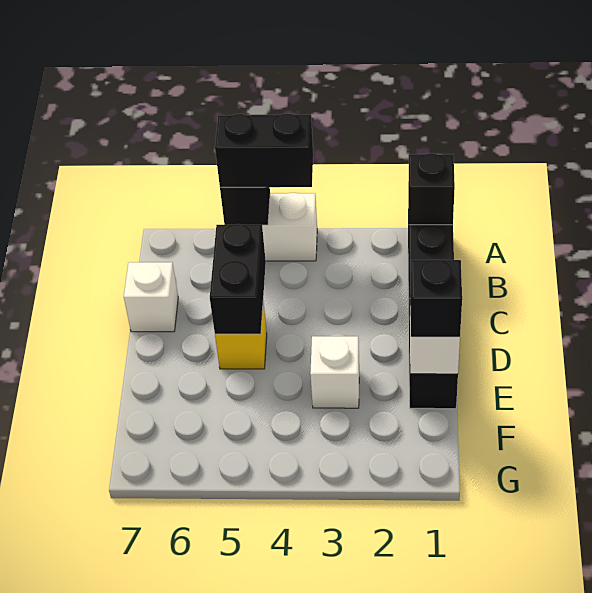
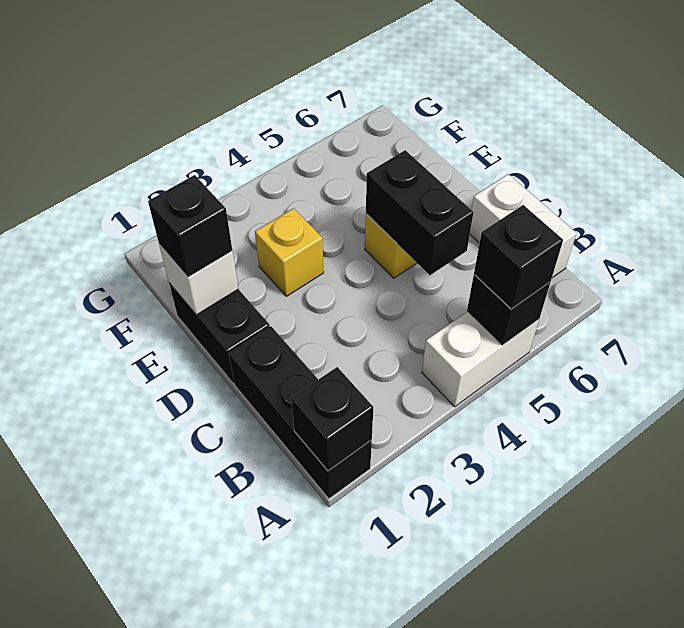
black 1x2 brick [215,113,313,188] -> black 1x1 brick [474,205,563,309]
white 1x1 brick [124,262,178,332] -> white 1x2 brick [470,174,577,278]
white 1x1 brick [310,336,359,408] -> yellow 1x1 brick [255,208,324,296]

